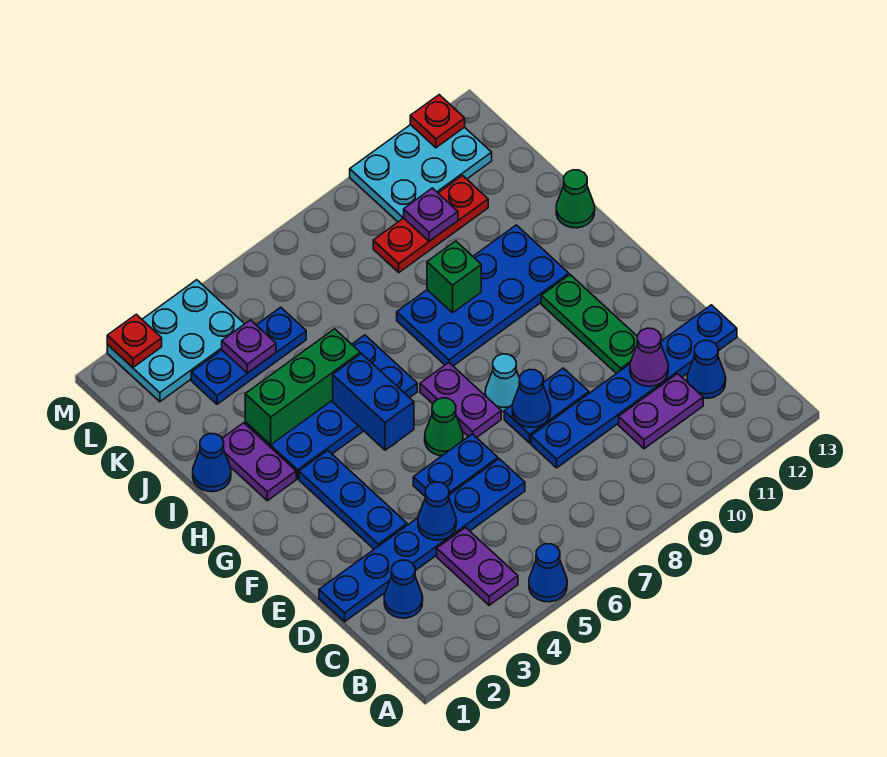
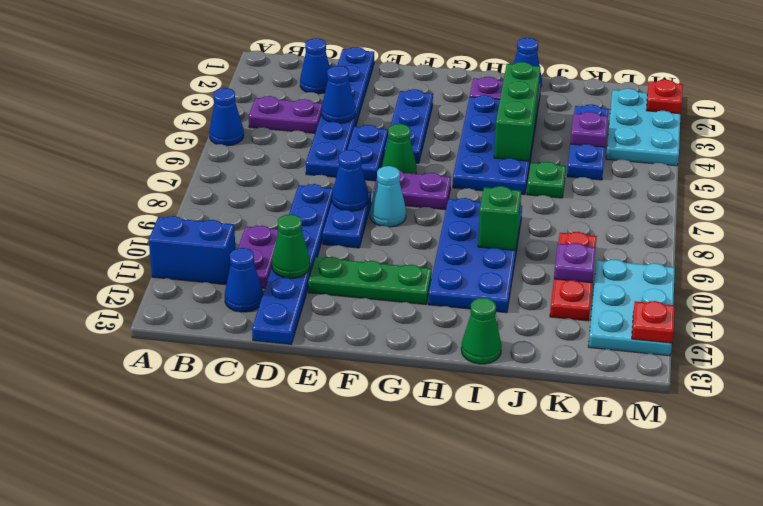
purple 1x1 cone [630,328,668,386] -> green 1x1 cone [272,214,310,278]
blue 1x3 plate [299,450,407,549] -> blue 1x3 plate turned to [384,89,433,163]
blue 1x2 brick [333,354,414,450] -> blue 1x2 brick moved to [149,216,236,285]
none -> green 1x1 plate [527,162,566,198]

